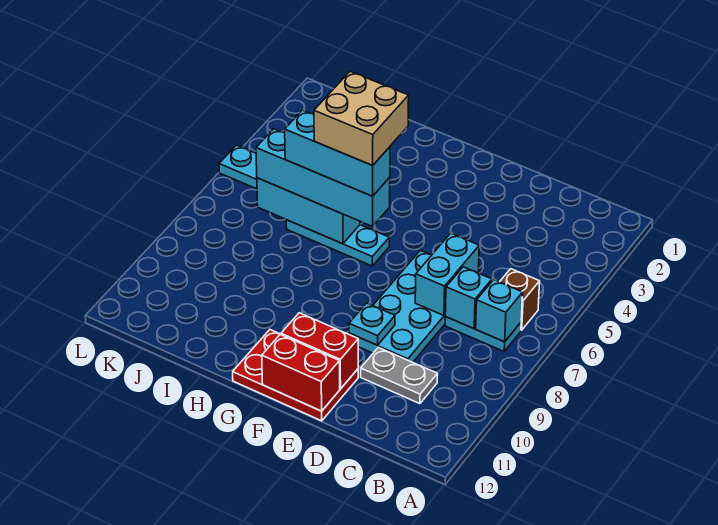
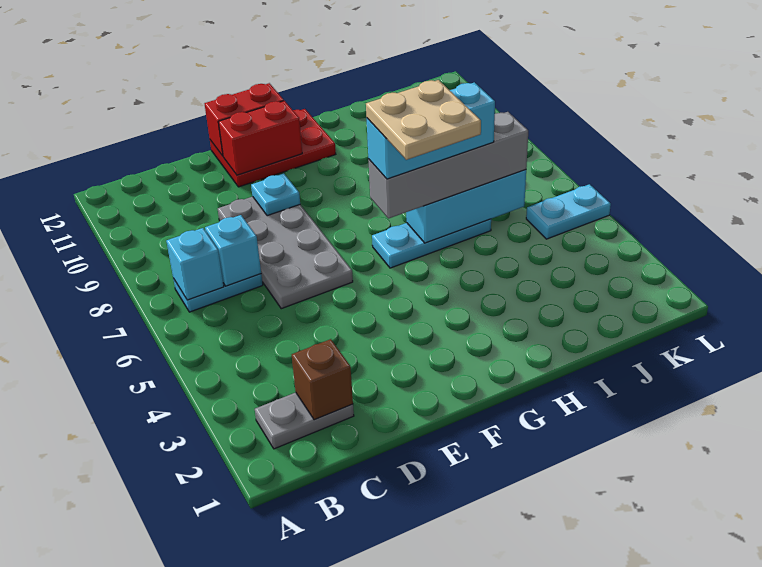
brown 1x1 brick [500,269,540,330] -> brown 1x1 brick moved to [292,339,353,420]
grey 1x2 plate [361,347,438,404] -> grey 1x2 plate moved to [255,392,354,449]
cyan 2x4 plate [349,250,446,362] -> grey 2x4 plate [218,197,353,309]
cyan 1x2 brick [415,233,479,315] -> none
tan 2x2 brick [314,71,409,165] -> tan 2x2 plate [366,80,481,160]
cyan 1x4 brick [256,129,390,226] -> grey 1x4 brick [368,112,528,218]

